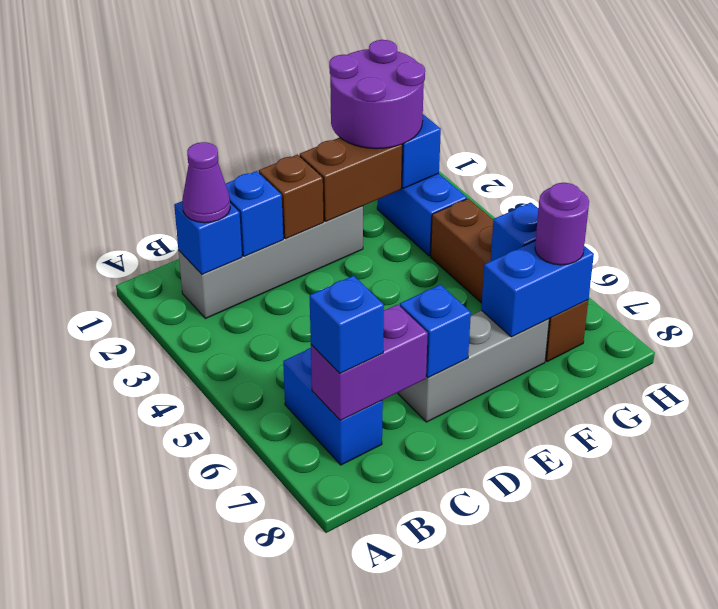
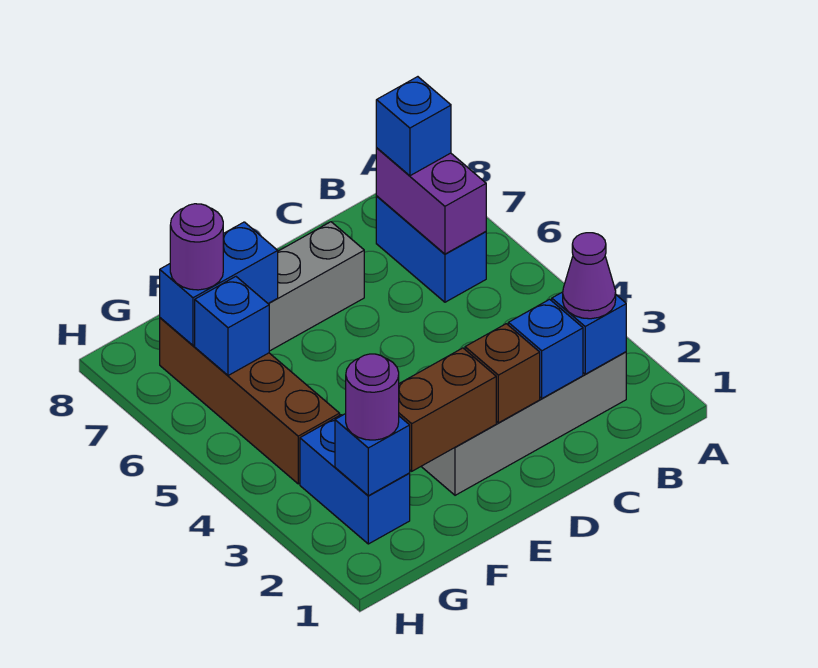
purple 1x2 brick [311,304,428,420] -> purple 1x2 brick turned to [376,148,486,254]
blue 1x1 brick [400,285,471,378] -> none
purple 2x2 round brick [329,40,425,149] -> purple 1x1 round brick [346,354,399,440]

